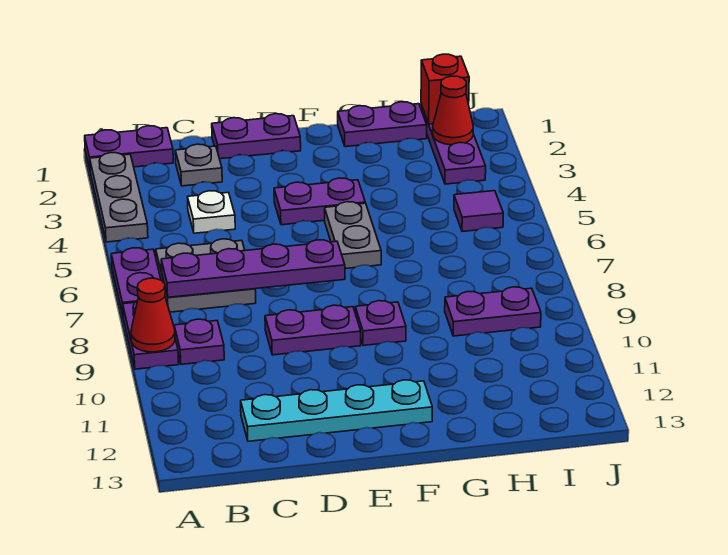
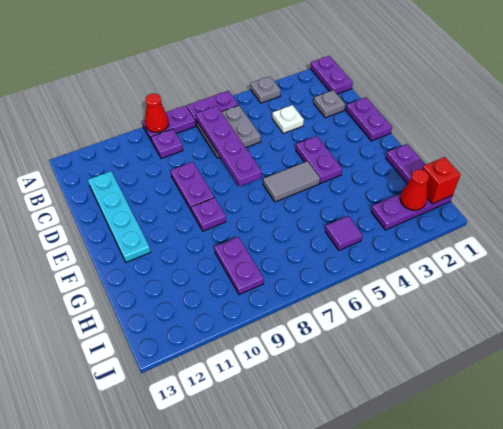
grey 1x3 plate [90,153,148,242] -> grey 1x1 plate [251,76,281,103]
grey 1x2 plate [325,202,381,269] -> grey 1x2 tile [263,161,320,202]

